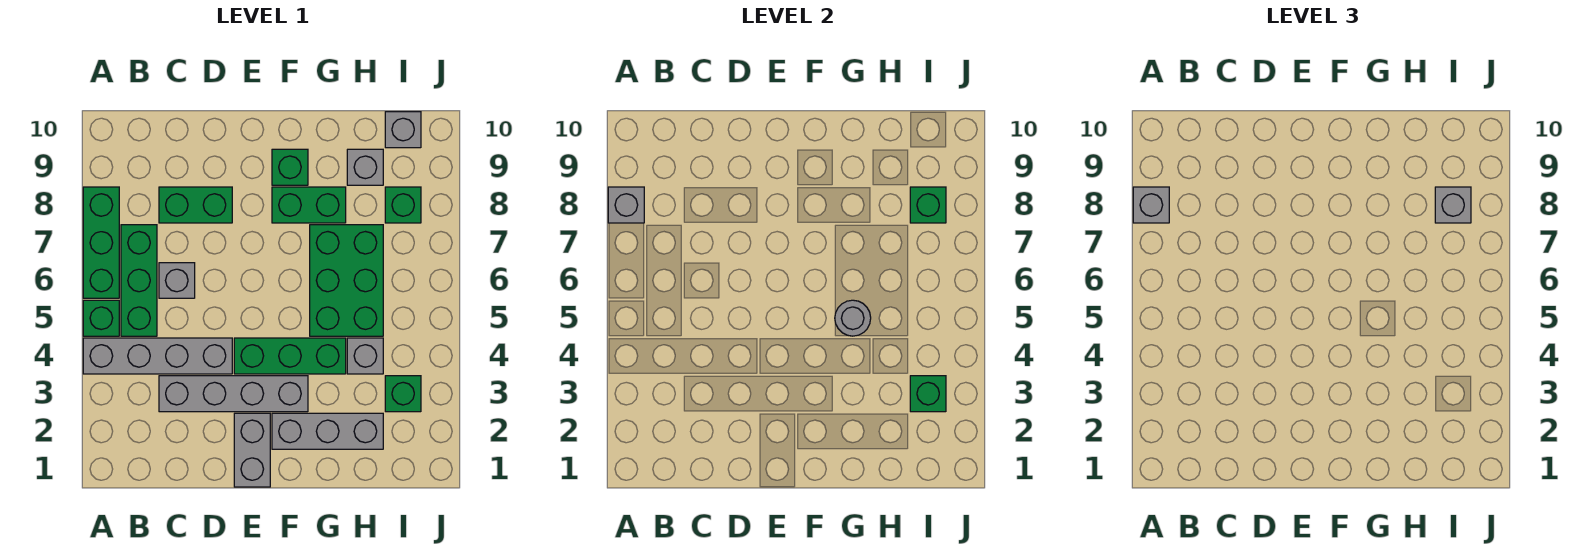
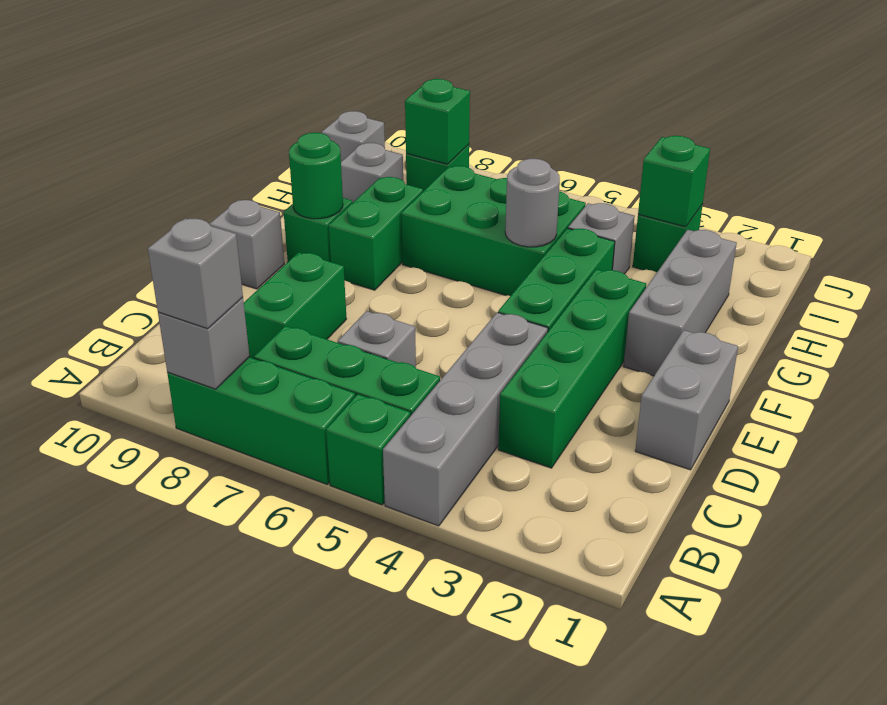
grey 1x4 brick [159,376,308,412] -> green 1x4 brick [498,269,646,468]
grey 1x2 brick [234,413,270,487] -> grey 1x2 brick turned to [635,330,738,470]
none -> green 1x1 round brick [289,133,343,219]
grey 1x1 brick [1435,187,1471,223] -> grey 1x1 brick moved to [210,200,284,289]

